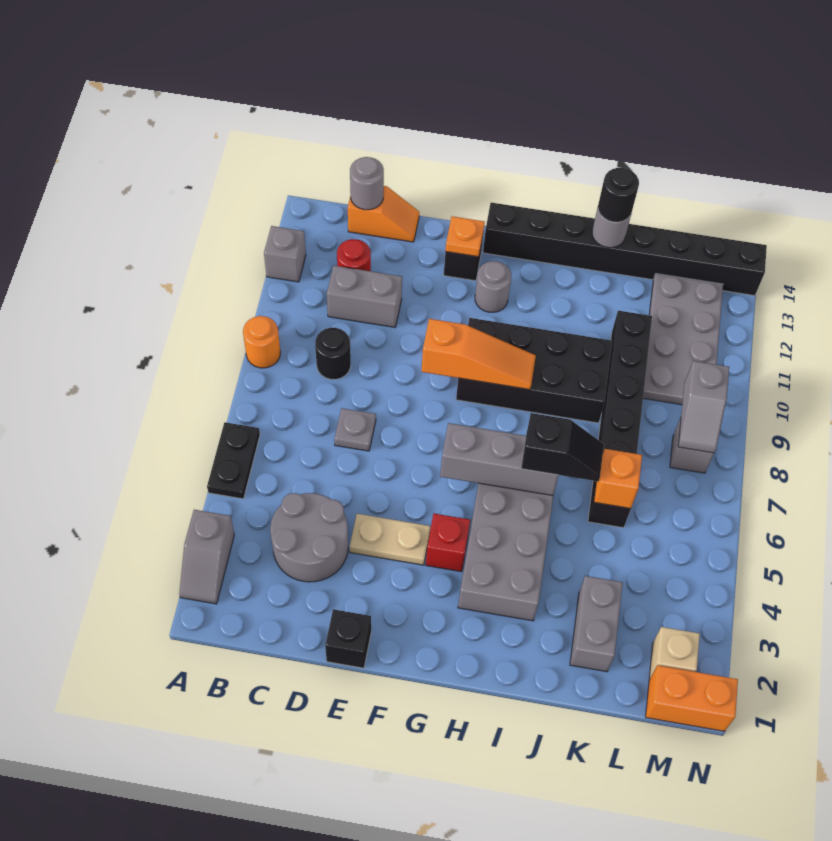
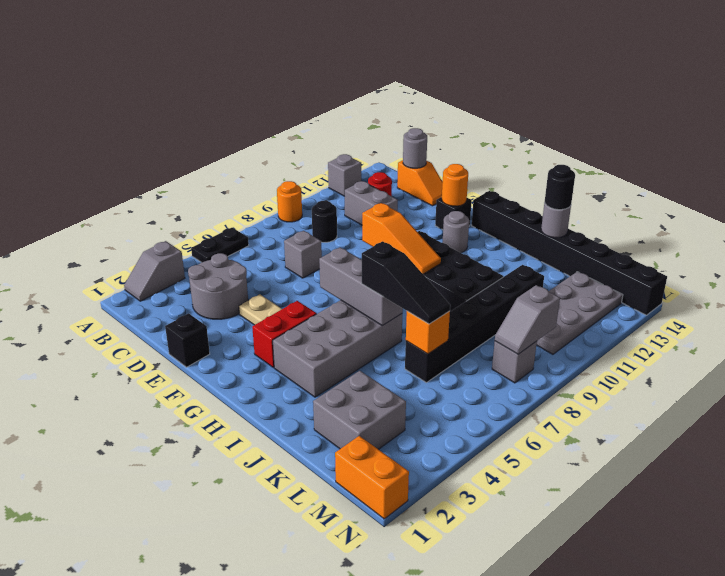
grey 1x1 plate [334,408,376,451] -> grey 1x1 brick [284,231,322,278]
orange 1x1 plate [445,216,485,257] -> orange 1x1 round brick [442,164,468,206]
red 1x1 brick [426,514,470,572] -> red 1x2 brick [252,301,317,368]
black 1x2 slope [521,413,604,481] -> black 1x3 slope [362,241,450,324]
grey 1x2 brick [570,576,623,672] -> grey 2x2 brick [313,371,406,449]
tan 1x1 brick [649,627,700,679] -> none

